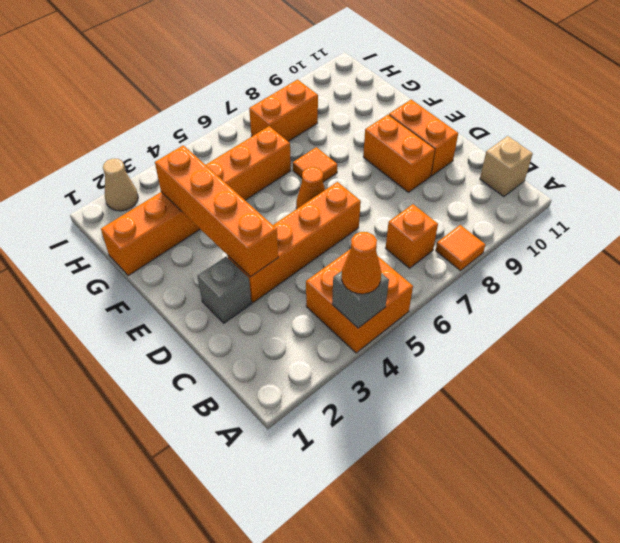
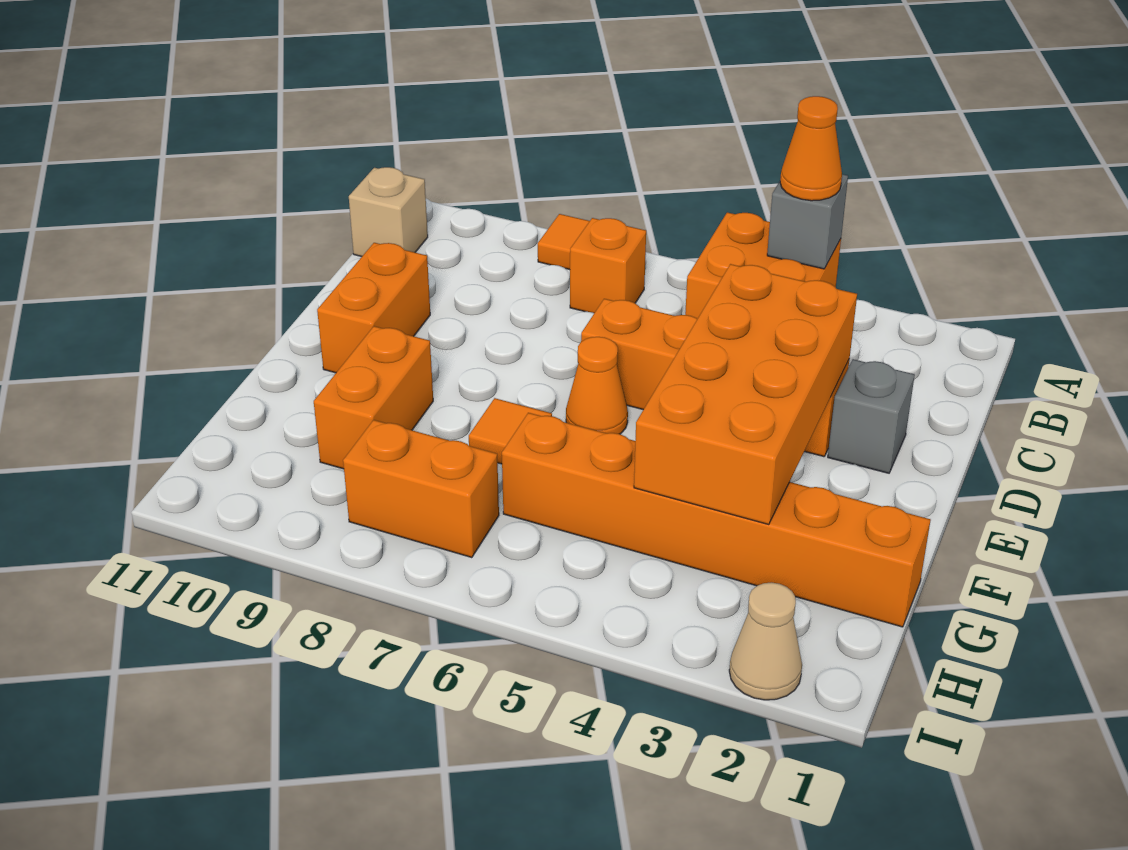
orange 1x4 brick [155,145,278,277] -> orange 2x4 brick [634,264,857,524]
orange 1x2 brick [363,115,435,192] -> orange 1x2 brick moved to [314,326,433,469]

